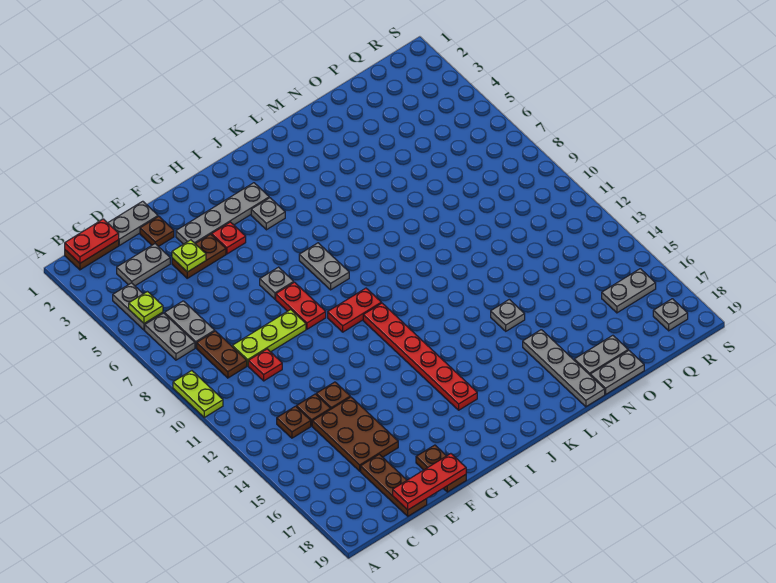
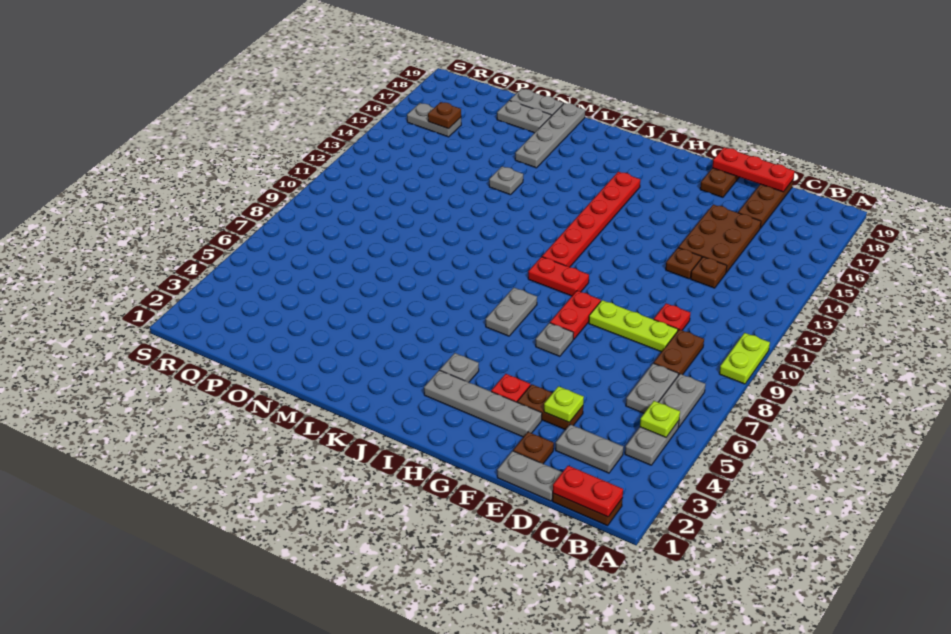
brown 1x1 plate [277,406,311,438] -> brown 1x1 plate moved to [428,102,461,129]
grey 1x1 plate [653,299,688,331] -> none

